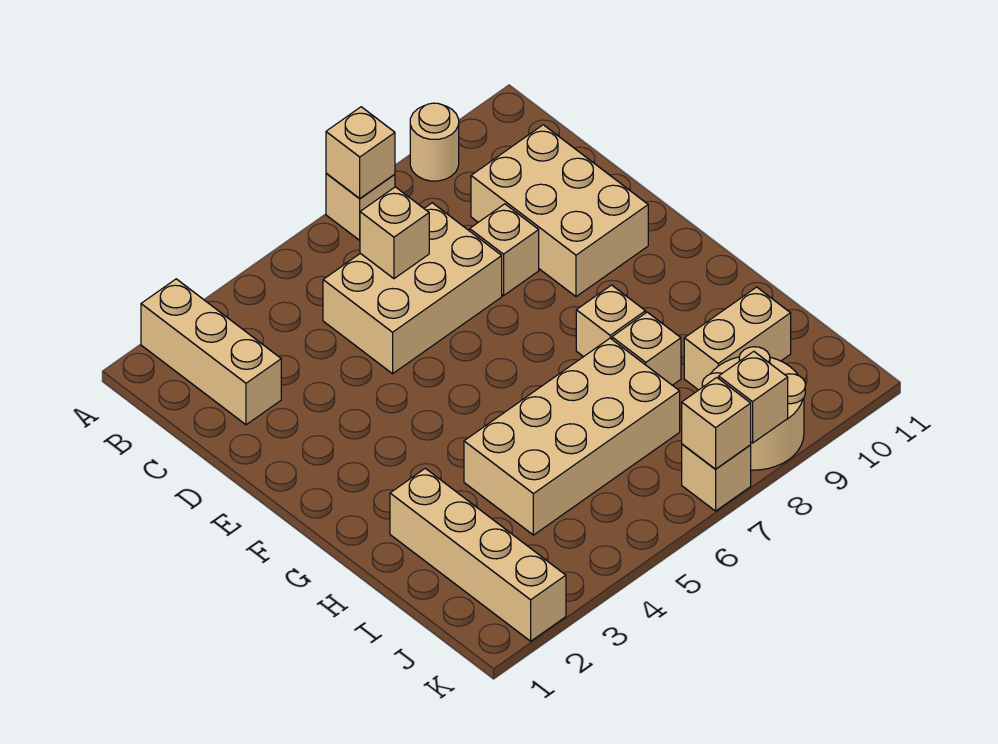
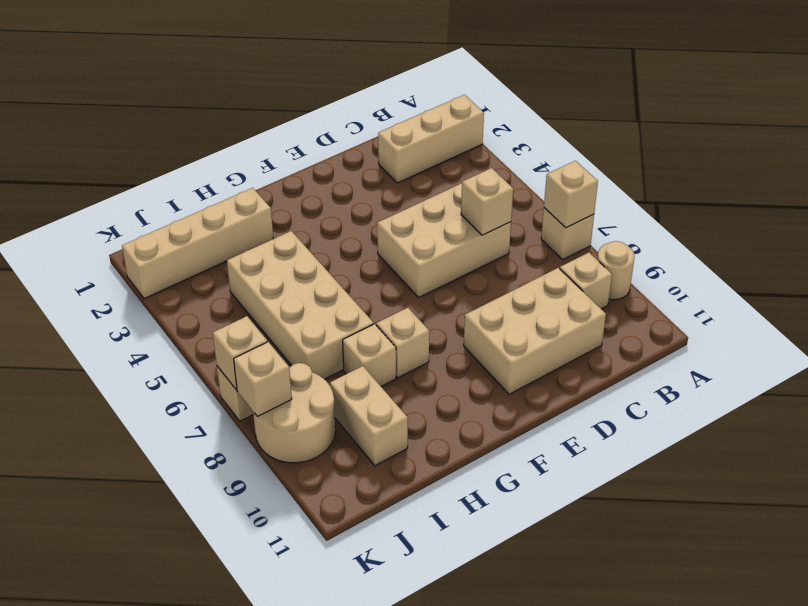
tan 2x3 brick [323,203,502,374] -> tan 2x3 brick turned to [377,183,511,297]
tan 1x1 brick [470,204,539,296] -> tan 1x1 brick moved to [560,253,612,309]

